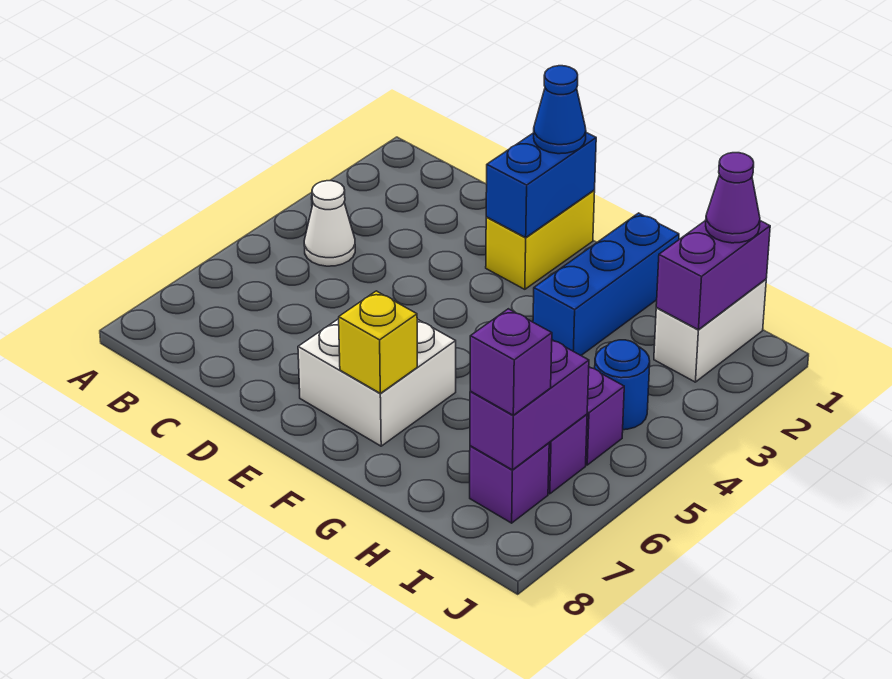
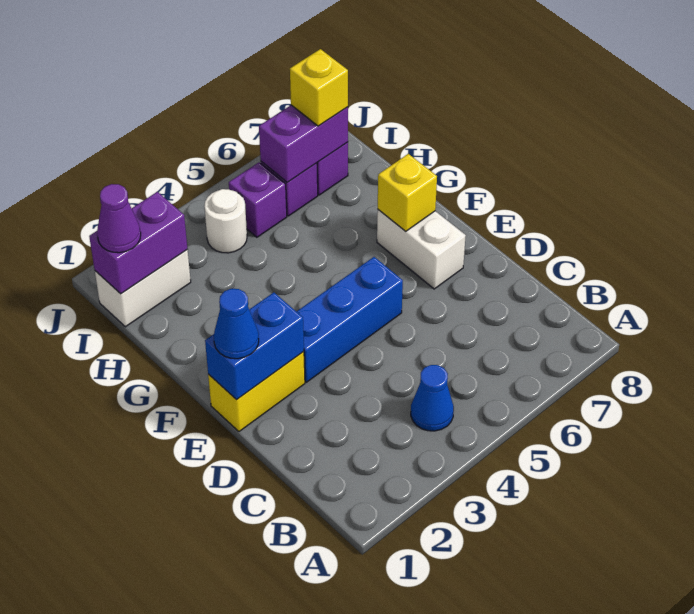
white 1x1 cone [304,181,355,266] -> blue 1x1 cone [411,365,454,431]
white 2x2 brick [298,319,456,446] -> white 1x2 brick [377,210,466,289]
blue 1x3 brick [533,213,679,355] -> blue 1x3 brick moved to [297,257,403,382]
blue 1x1 round brick [595,340,650,430] -> white 1x1 round brick [204,189,247,253]
purple 1x1 brick [470,309,552,415] -> yellow 1x1 brick [290,49,348,126]

